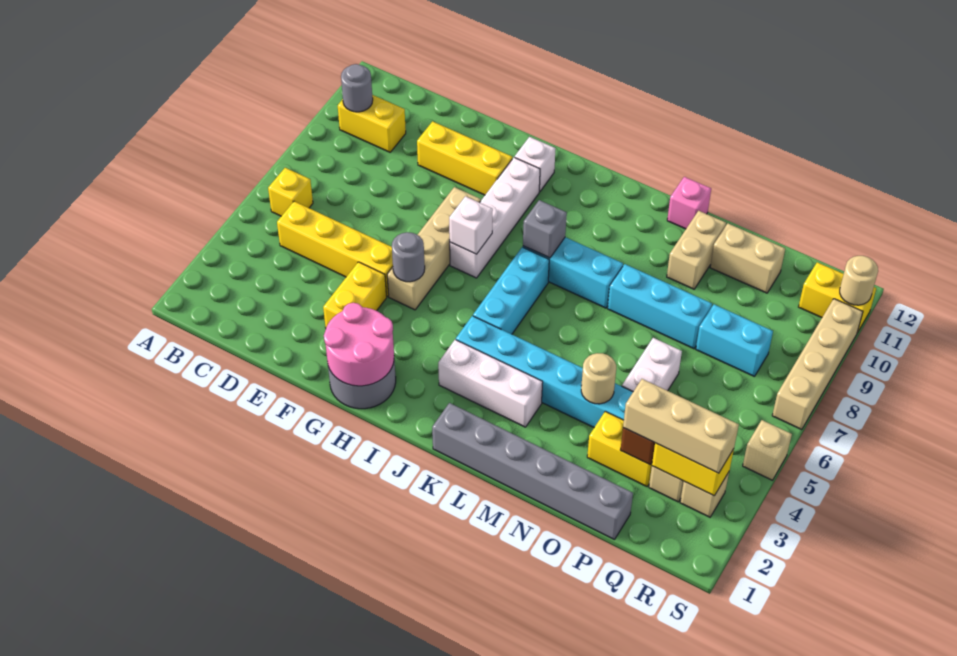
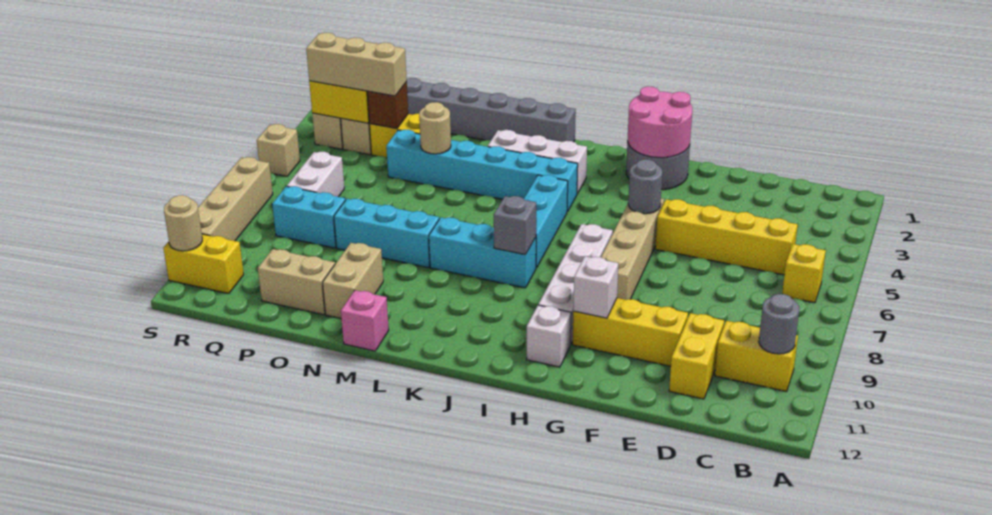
yellow 1x2 brick [323,262,387,327] -> yellow 1x2 brick moved to [669,313,724,399]
white 1x1 brick [449,196,493,254] -> white 1x1 brick moved to [573,256,618,318]
white 1x2 brick [622,338,682,392] -> white 1x2 brick moved to [287,152,344,197]

